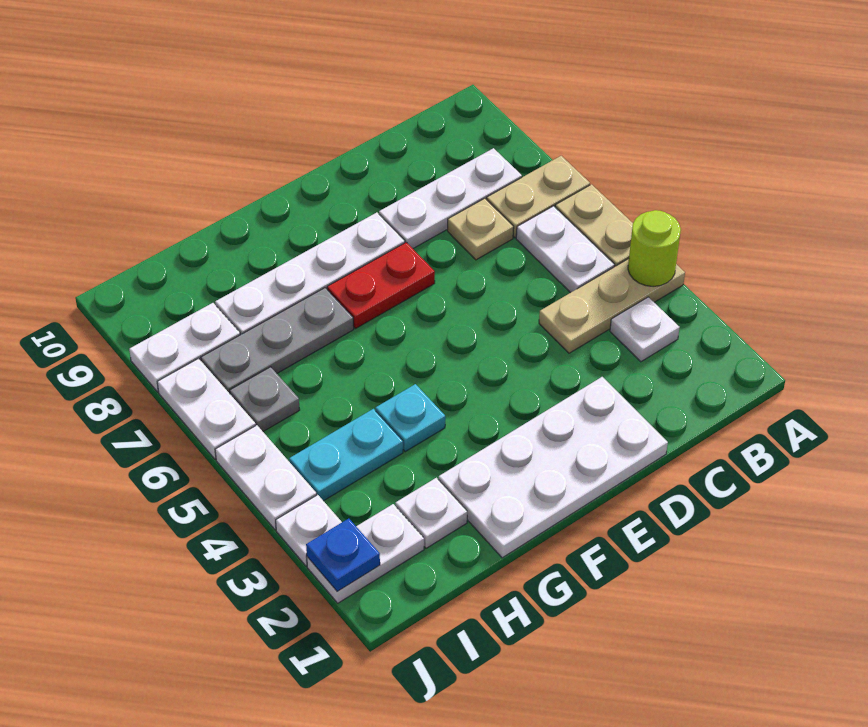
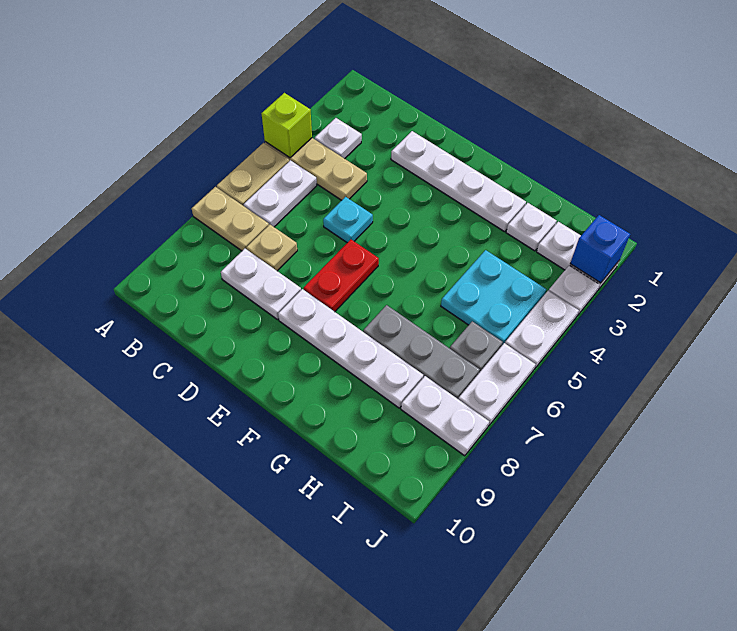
lime 1x1 round brick [628,210,681,287] -> lime 1x1 brick [261,93,312,158]
white 1x3 plate [379,148,522,248] -> white 1x2 plate [221,249,301,320]
white 2x4 plate [438,377,668,558] -> white 1x4 plate [391,131,526,232]
red 1x2 plate [327,242,435,328] -> red 1x2 plate turned to [304,240,379,312]
cyan 1x1 plate [375,384,445,452] -> cyan 1x1 plate moved to [323,197,373,243]
cyan 1x2 plate [289,409,403,501] -> cyan 2x2 plate [441,250,546,345]
blue 1x1 plate [306,518,380,591] -> blue 1x1 brick [570,215,630,283]

